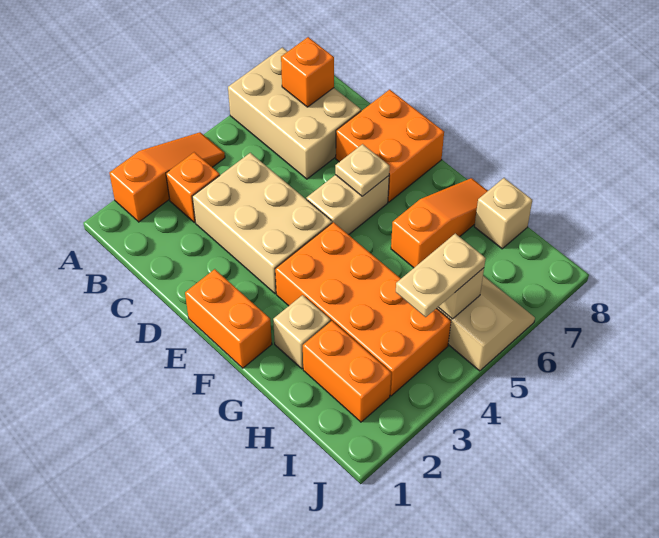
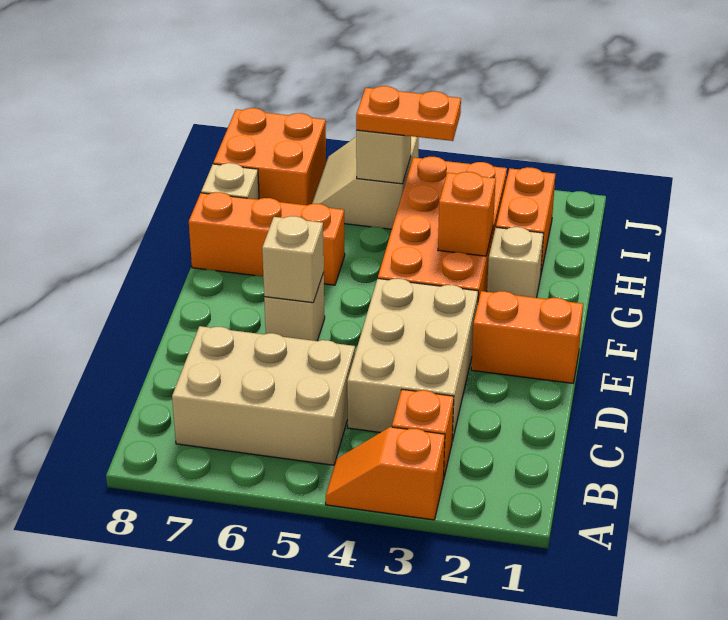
orange 1x3 slope [109,132,225,222] -> orange 1x2 slope [326,427,445,520]
tan 2x3 brick [228,48,361,179] -> tan 2x3 brick turned to [172,326,355,465]
orange 1x1 brick [281,37,334,107] -> orange 1x1 brick moved to [438,172,496,256]
orange 2x2 brick [336,90,444,202] -> orange 2x2 brick moved to [213,108,326,205]
orange 1x2 brick [185,269,272,368] -> orange 1x2 brick turned to [471,291,583,383]
tan 1x2 brick [307,175,389,235] -> tan 1x1 brick [264,273,325,341]
tan 1x1 plate [335,144,390,196] -> tan 1x1 brick [262,216,324,303]
orange 1x3 slope [391,178,488,268] -> orange 1x3 brick [189,192,345,285]
tan 1x2 plate [396,234,486,317] -> orange 1x2 plate [356,86,461,141]

